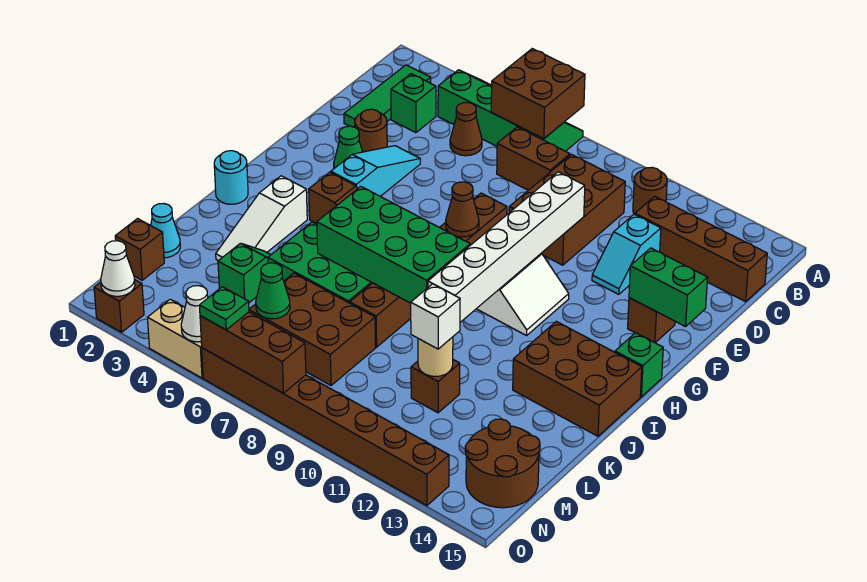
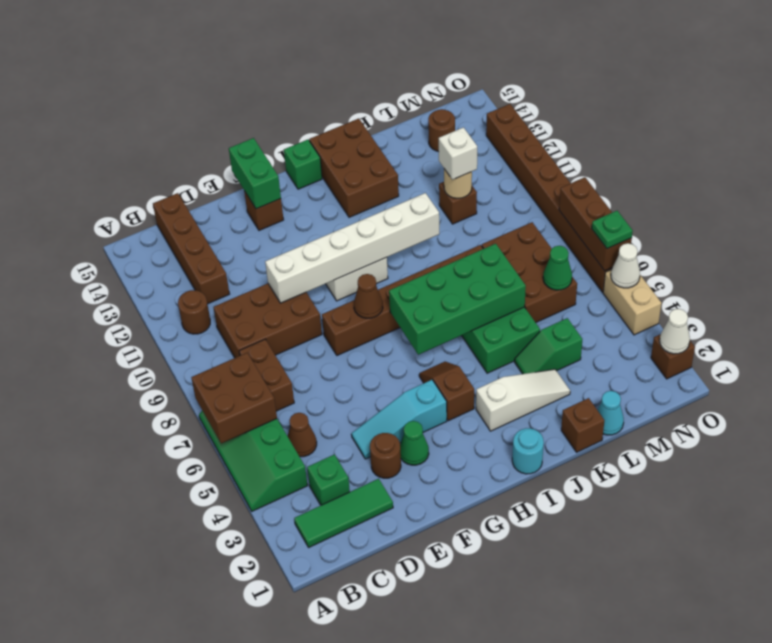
cyan 1x2 slope [592,214,661,294] -> none
green 2x4 brick [317,187,470,303] -> green 2x4 brick turned to [389,244,526,355]
brown 1x1 brick [115,219,164,280] -> brown 1x1 brick moved to [561,398,604,452]
brown 2x2 round brick [465,419,540,508] -> brown 1x1 round brick [428,109,455,152]

